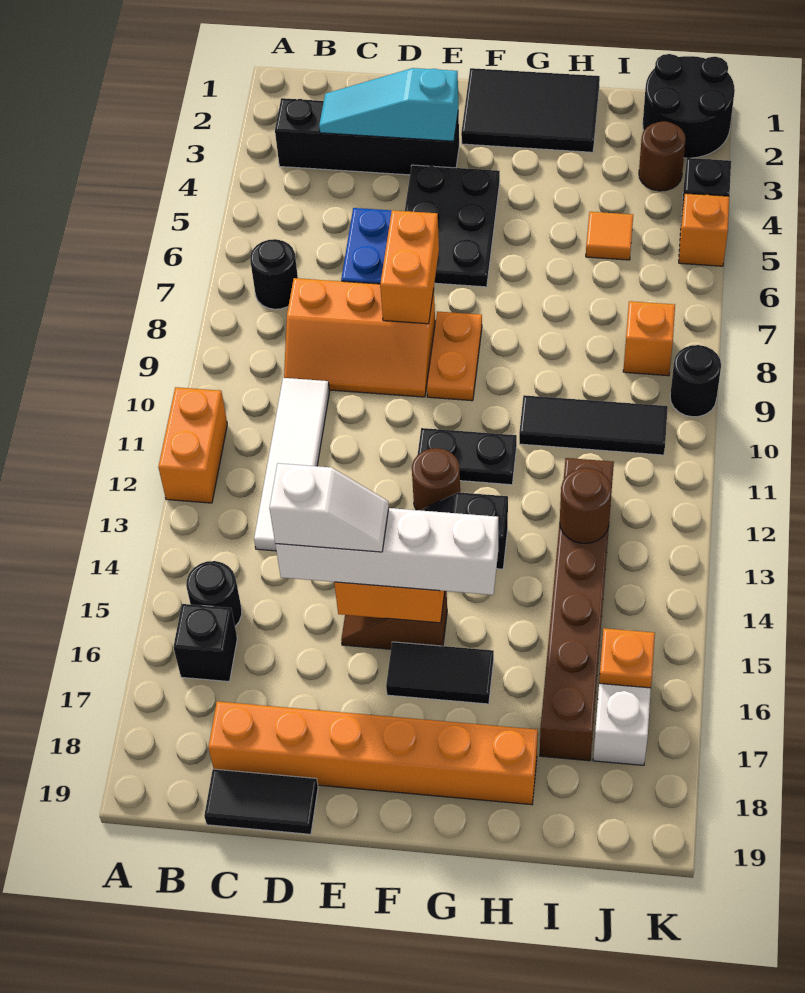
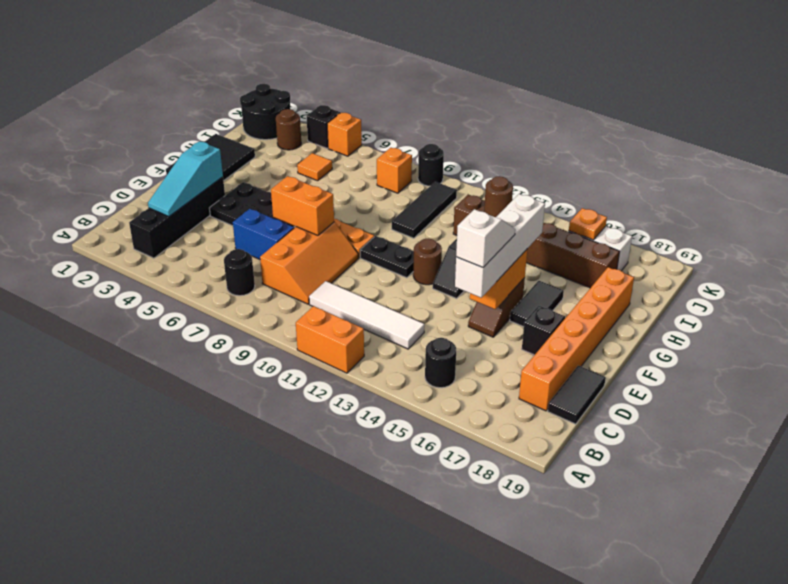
black 1x1 brick [173,604,237,682] -> black 1x1 brick moved to [522,306,565,355]
black 1x2 plate [418,428,517,485] -> black 1x2 plate turned to [360,236,414,278]

